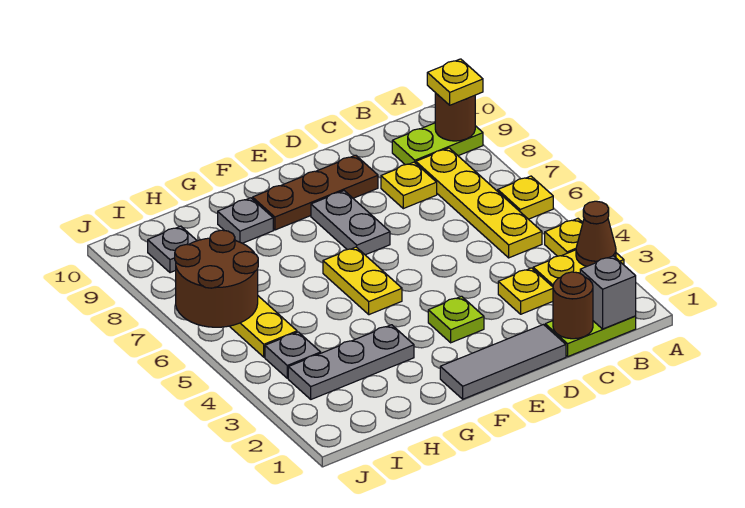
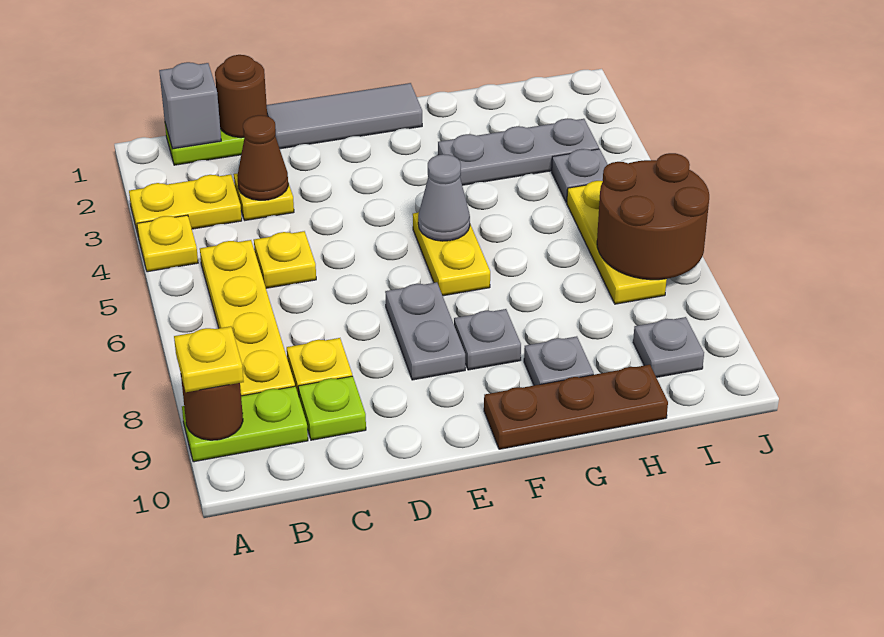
brown 1x1 cone [576,201,616,266] -> brown 1x1 cone moved to [237,115,288,200]
yellow 1x1 plate [498,176,553,219] -> yellow 1x1 plate moved to [254,231,316,288]
brown 1x3 plate [253,155,378,230] -> brown 1x3 plate moved to [484,365,668,449]
lime 1x1 plate [428,296,484,343] -> lime 1x1 plate moved to [298,376,366,440]
none -> grey 1x1 cone [418,154,470,241]
none -> grey 1x1 plate [454,309,521,370]

